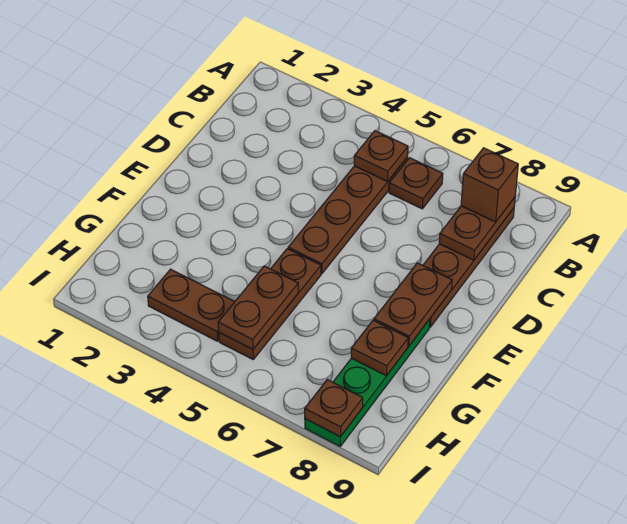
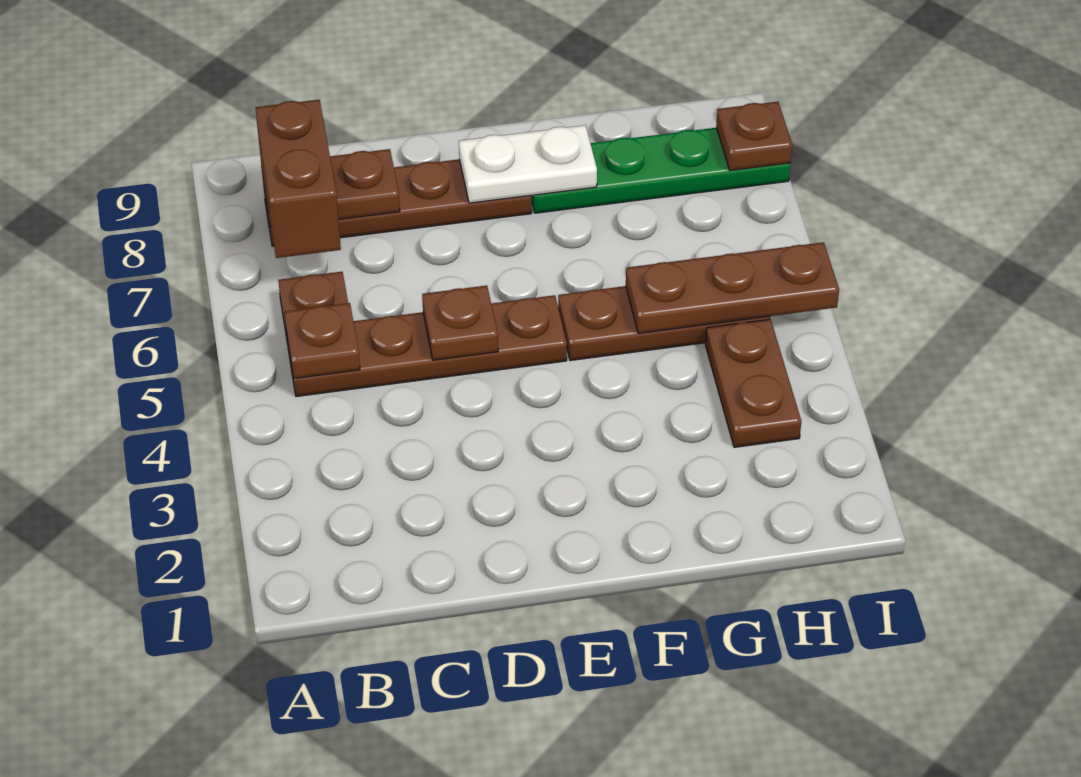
brown 1x1 brick [461,148,518,222] -> brown 1x2 brick [255,100,341,258]
brown 1x2 plate [374,263,452,346] -> white 1x2 plate [459,125,597,203]
brown 1x2 plate [218,266,298,349] -> brown 1x3 plate [626,242,839,333]
brown 1x1 plate [351,320,408,376] -> brown 1x1 plate moved to [422,285,498,360]

